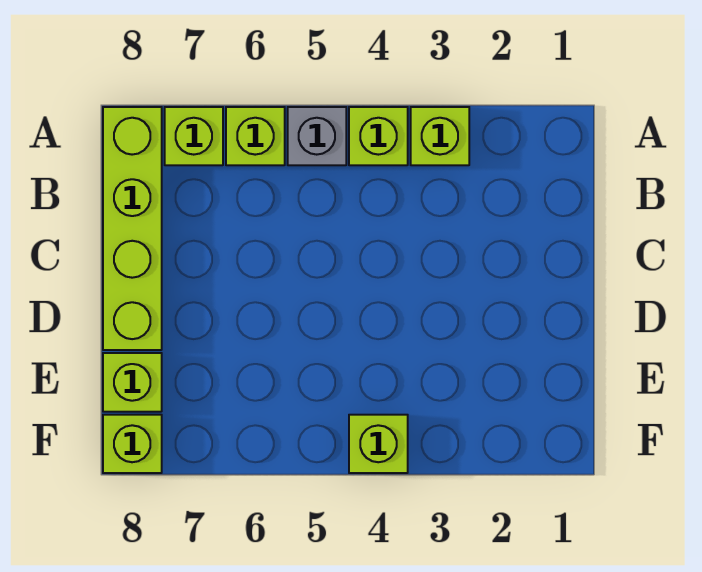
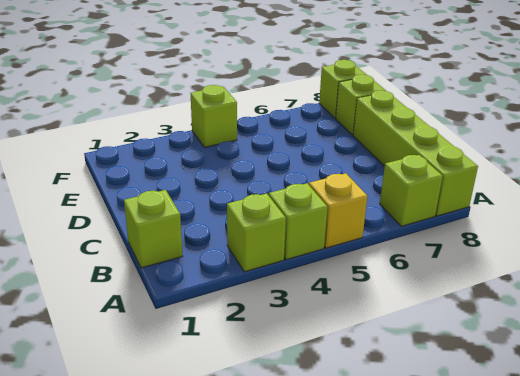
grey 1x1 brick [288,107,346,165] -> yellow 1x1 brick [309,173,367,248]
lime 1x1 brick [226,107,285,165] -> lime 1x1 brick moved to [124,190,183,268]

